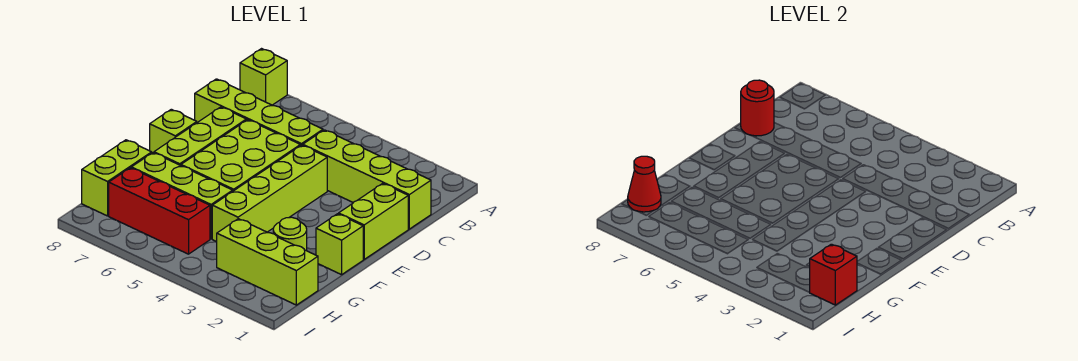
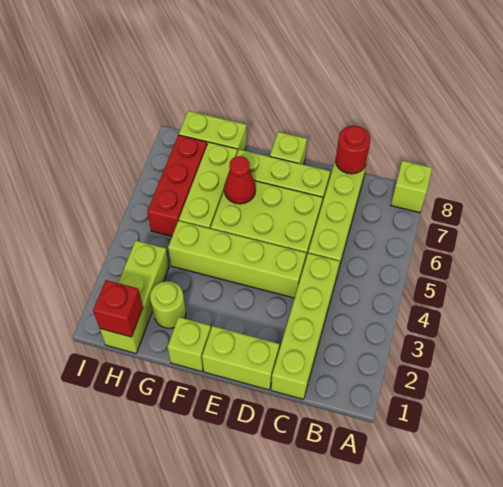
red 1x1 cone [628,156,661,212] -> red 1x1 cone moved to [224,156,256,204]

